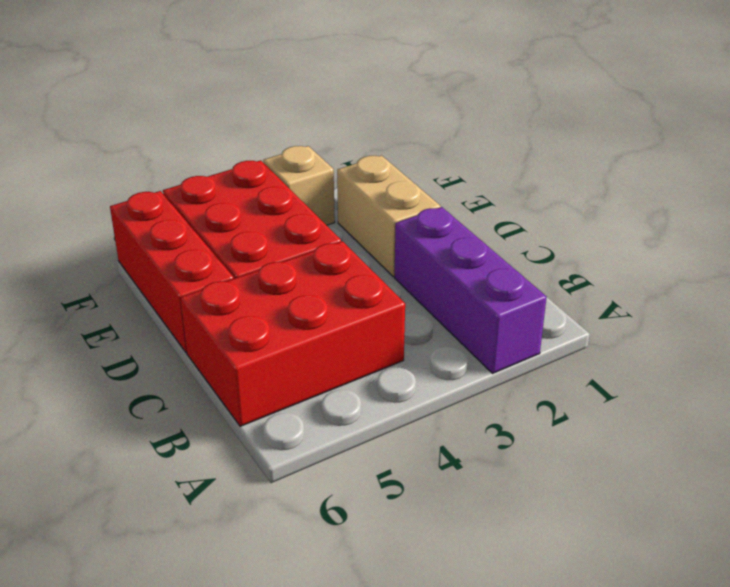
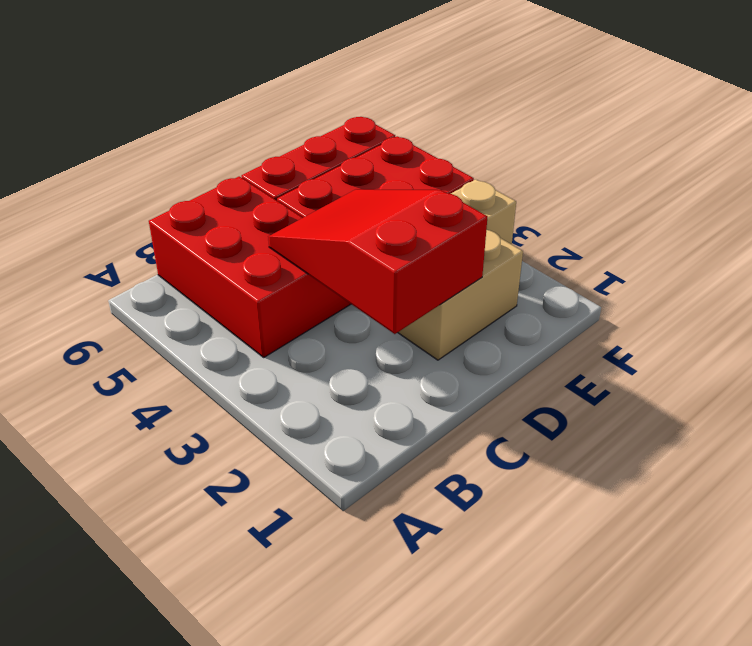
purple 1x3 brick [395,207,547,374] -> none
none -> red 2x3 slope [268,189,487,334]

